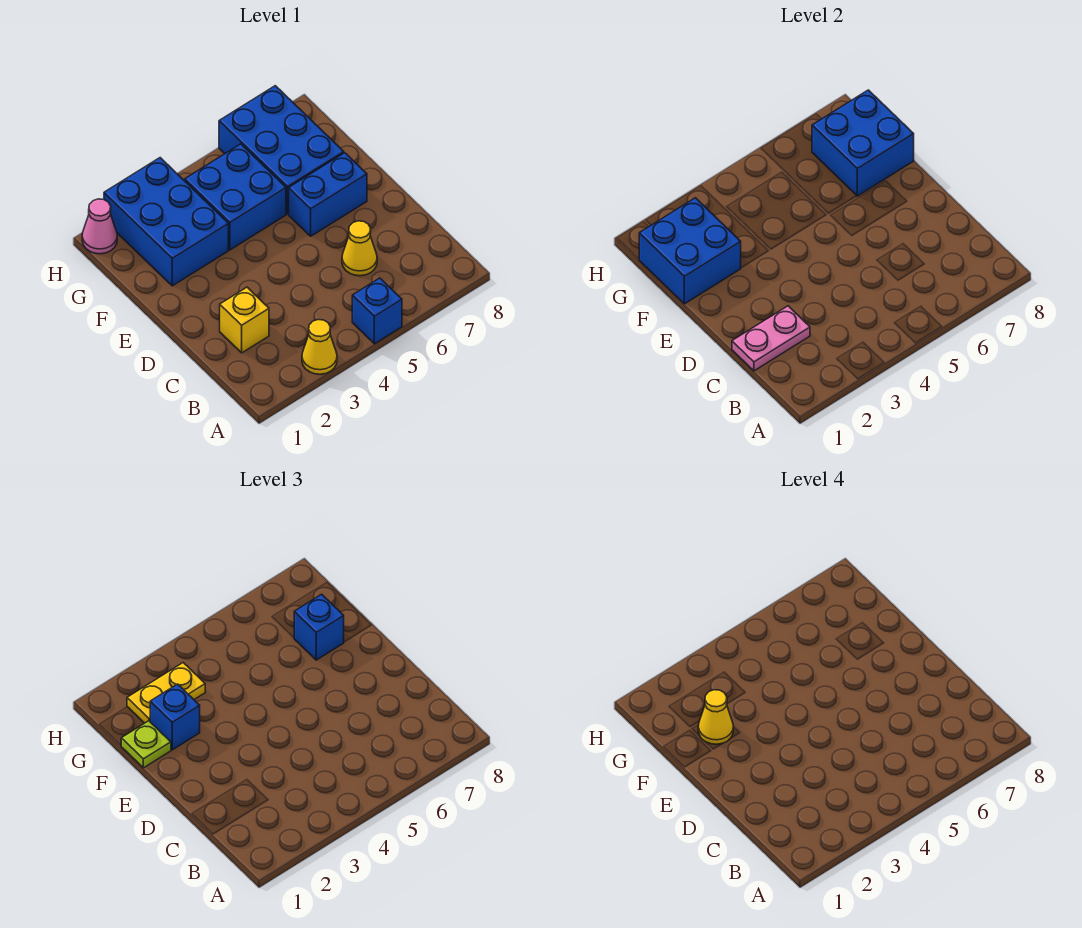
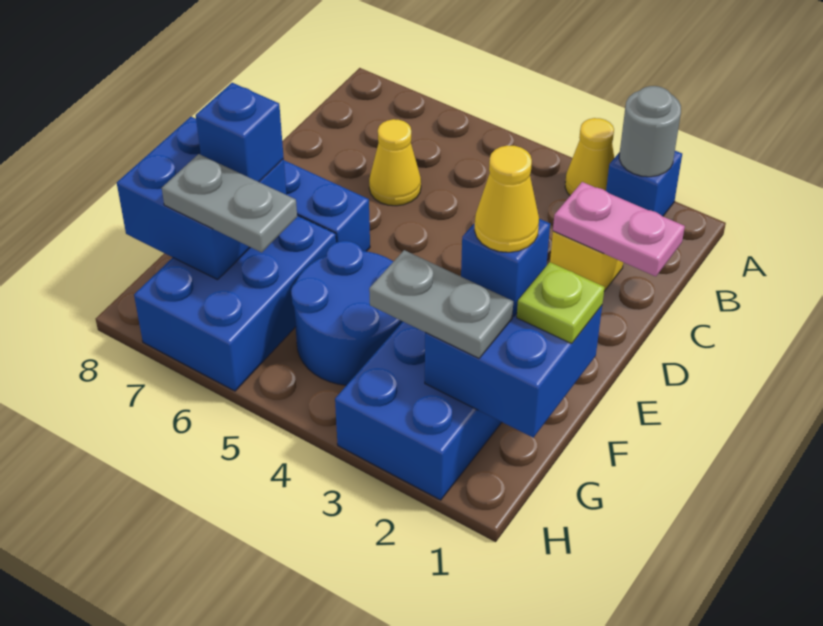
none -> grey 1x1 round brick [619,86,681,177]
blue 1x1 brick [352,278,402,344] -> blue 1x1 brick moved to [606,151,682,216]
blue 2x2 brick [185,144,286,250] -> blue 2x2 round brick [291,241,403,385]
yellow 1x2 plate [127,663,205,723] -> grey 1x2 plate [369,250,513,358]
none -> grey 1x2 plate [162,154,297,252]
pink 1x1 cone [82,199,117,254] -> none

